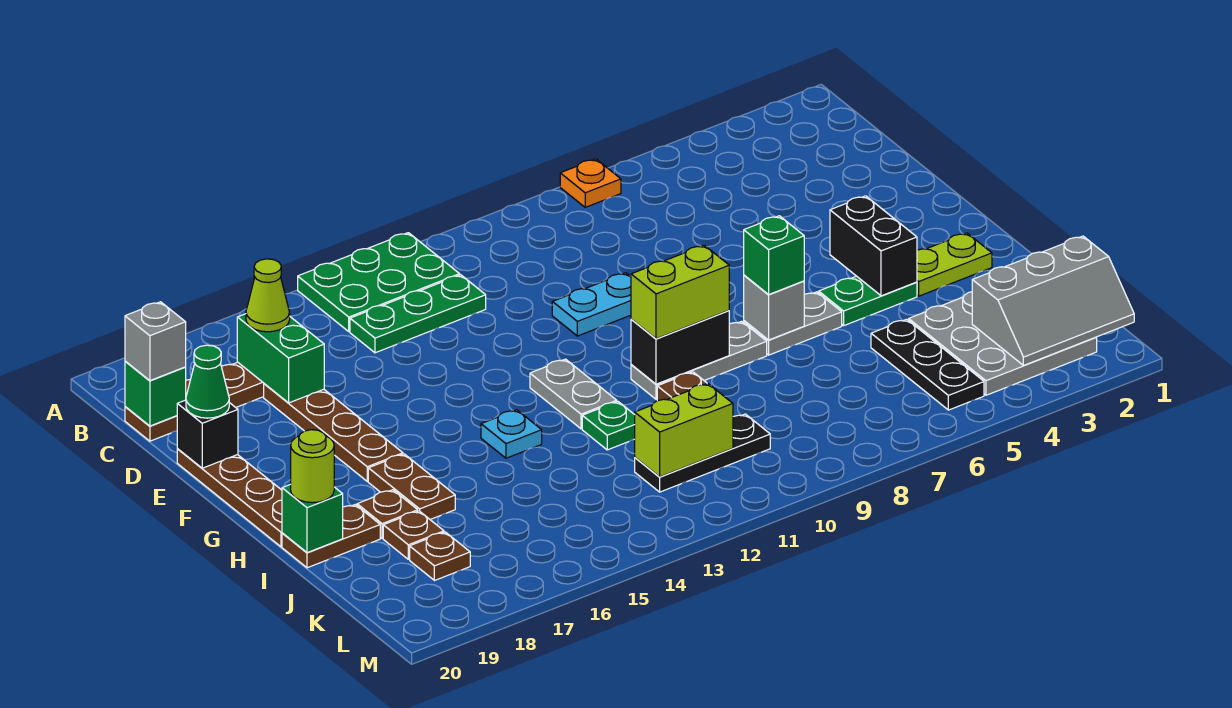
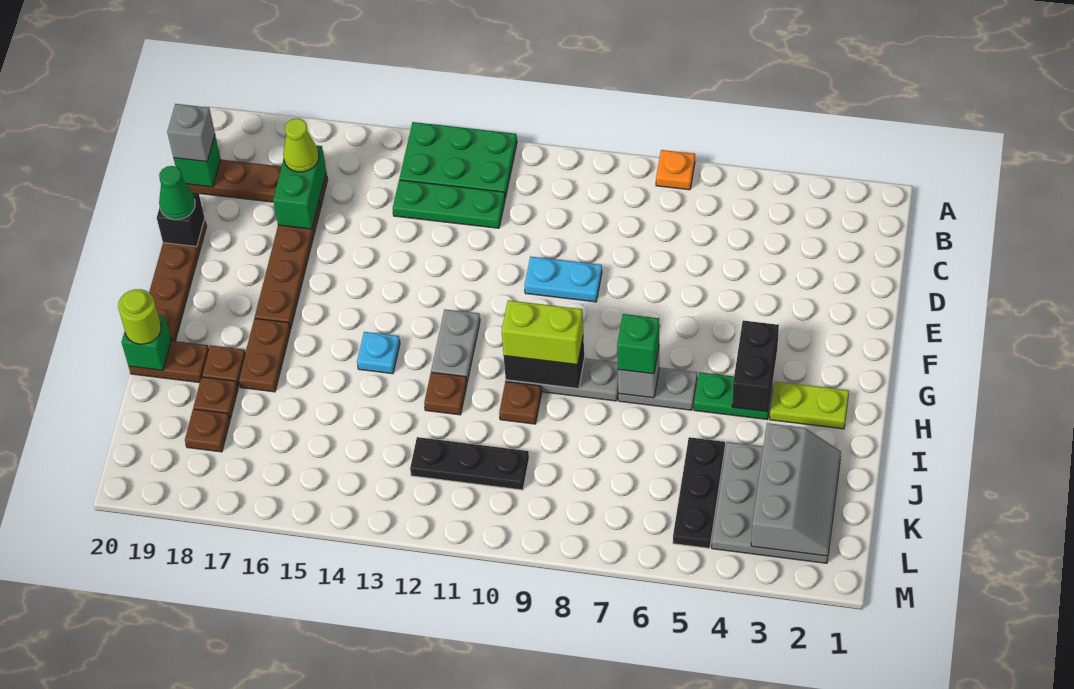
green 1x1 plate [582,401,635,450] -> brown 1x1 plate [424,372,467,415]
grey 2x3 slope [972,236,1134,365] -> grey 2x3 slope turned to [751,423,841,556]
lime 1x2 brick [635,383,733,477] -> none

